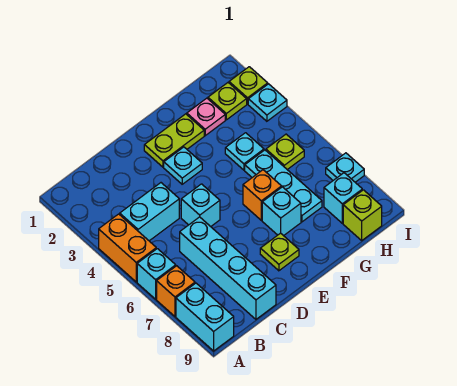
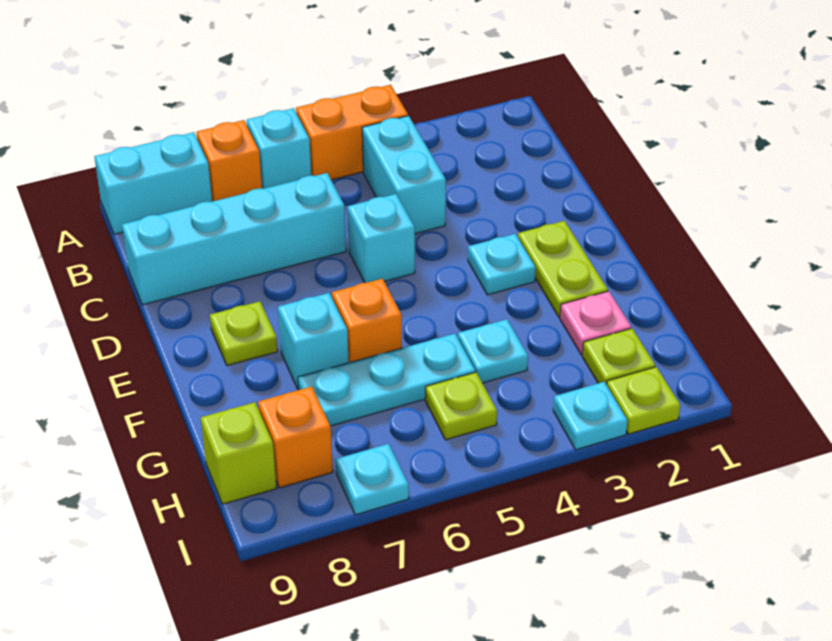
cyan 1x1 brick [324,173,362,223] -> orange 1x1 brick [258,387,333,488]

